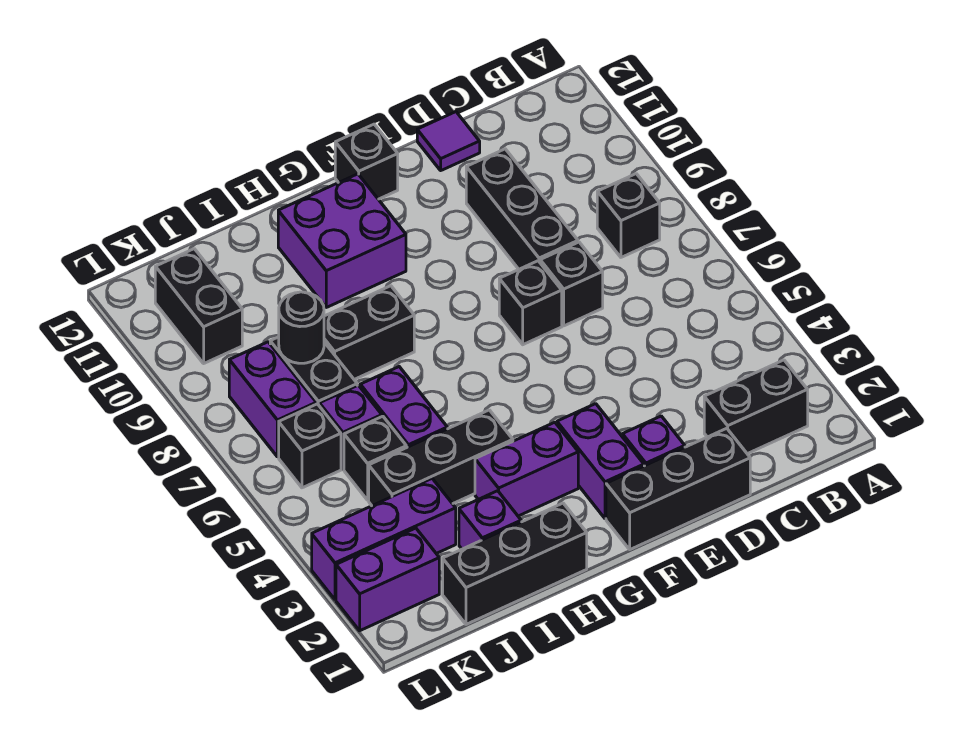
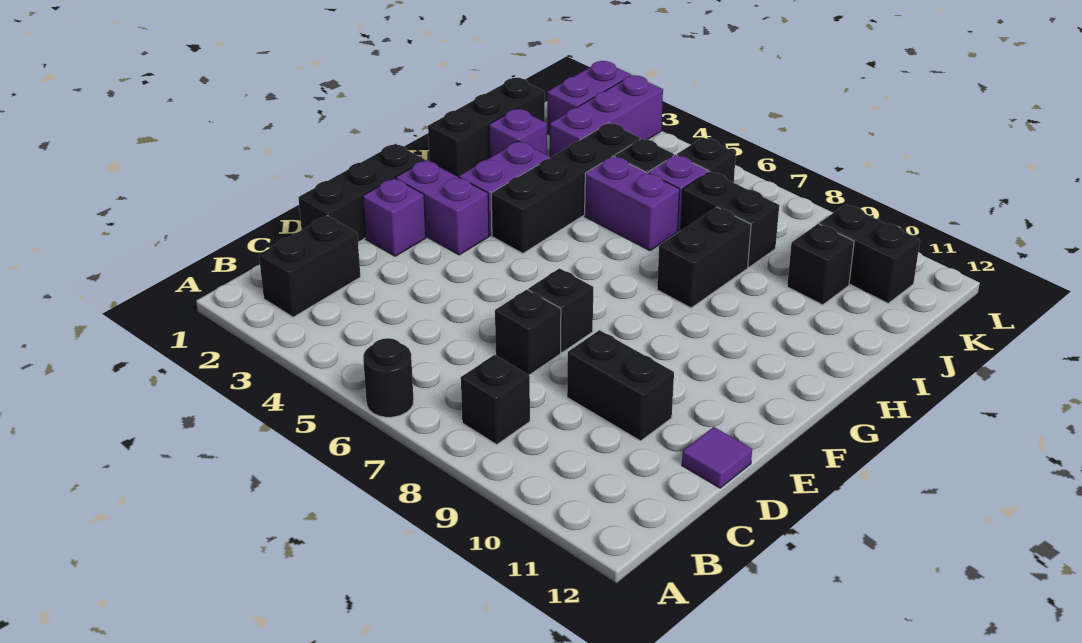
black 1x3 brick [466,149,578,269] -> black 1x2 brick [567,330,674,441]
black 1x1 brick [335,124,398,199] -> black 1x1 brick moved to [787,224,854,305]
purple 2x2 brick [278,174,406,307] -> none
black 1x3 brick [369,410,513,506] -> black 1x4 brick [491,123,640,253]
black 1x1 round brick [279,292,324,363] -> black 1x1 round brick moved to [363,338,414,417]
purple 1x2 brick [229,342,316,457] -> none

